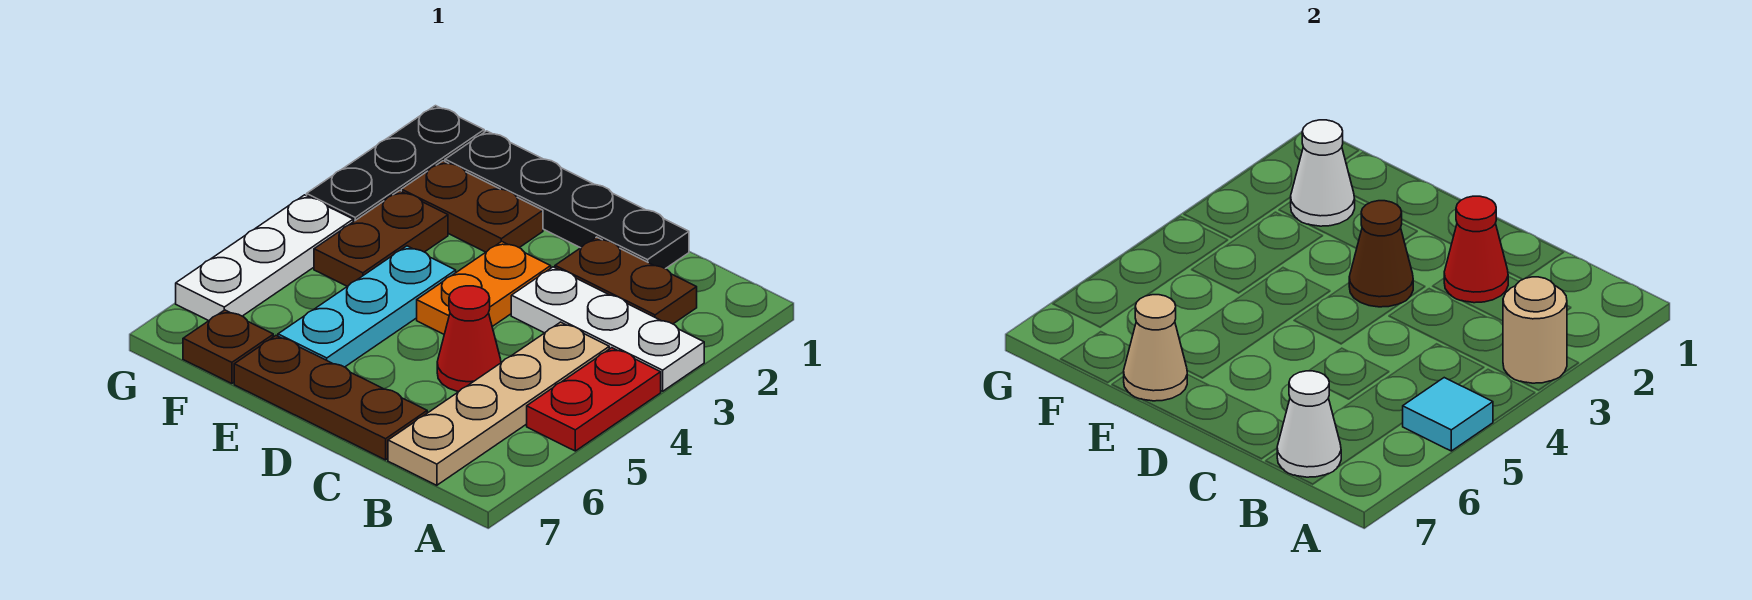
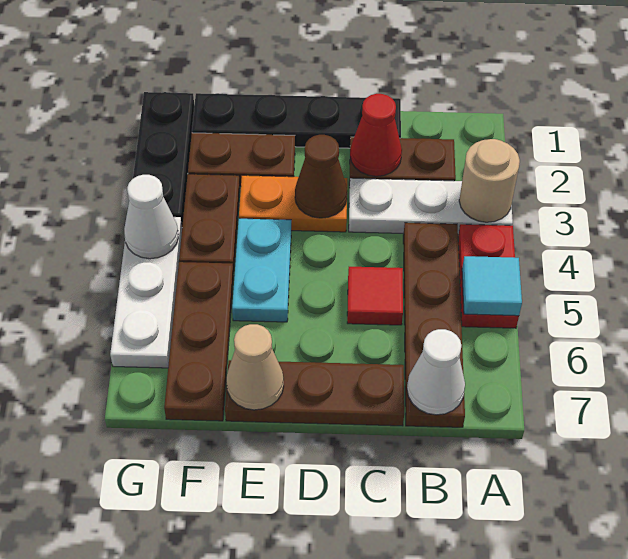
tan 1x4 plate [388,322,609,485] -> brown 1x4 plate [403,223,465,427]
red 1x1 cone [437,286,501,392] -> red 1x1 tile [347,267,403,325]
orange 1x2 plate [417,241,551,334] -> orange 1x2 plate turned to [239,175,347,232]
cyan 1x3 plate [278,246,456,367] -> cyan 1x2 plate [232,218,291,322]
white 1x1 cone [1291,120,1355,226] -> white 1x1 cone moved to [124,175,178,259]
brown 1x1 plate [183,310,273,384] -> brown 1x3 plate [164,262,234,421]

